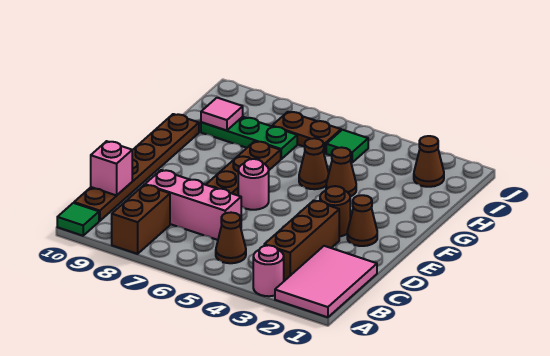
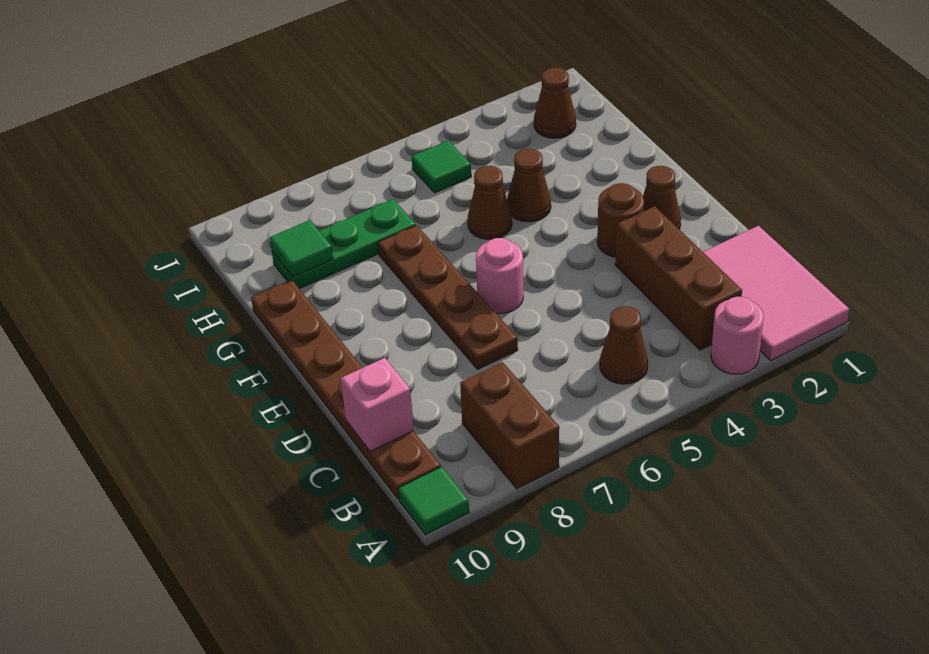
pink 1x3 brick [145,170,241,240] -> none
pink 1x1 tile [201,98,243,131] -> green 1x1 tile [270,220,333,277]
brown 1x2 plate [272,112,341,153] -> none

